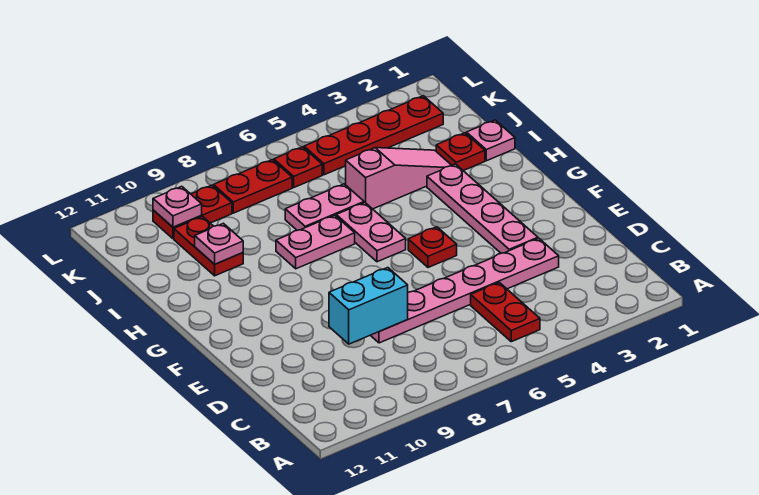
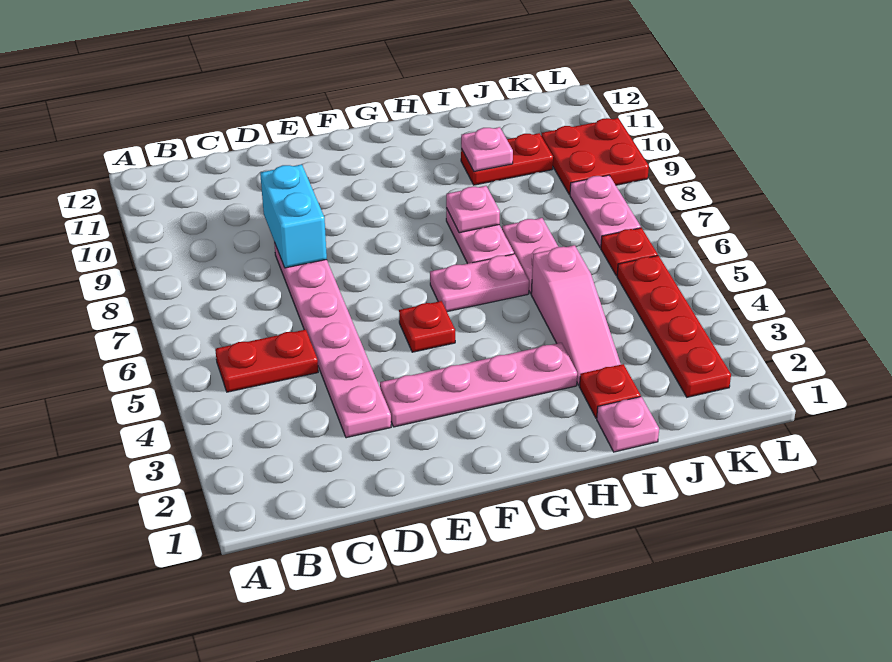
red 1x2 plate [214,160,292,213] -> pink 1x2 plate [570,175,641,248]
red 1x2 plate [153,185,232,239] -> red 2x2 plate [541,118,649,195]
pink 1x1 plate [153,186,202,227] -> pink 1x1 plate moved to [446,186,500,233]

